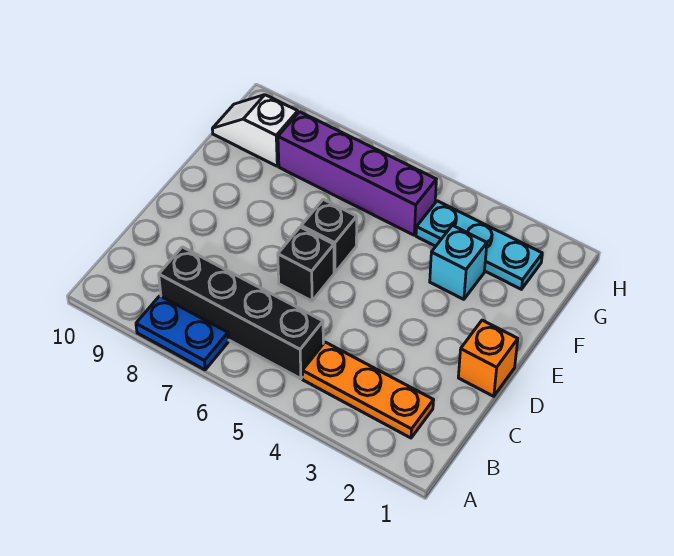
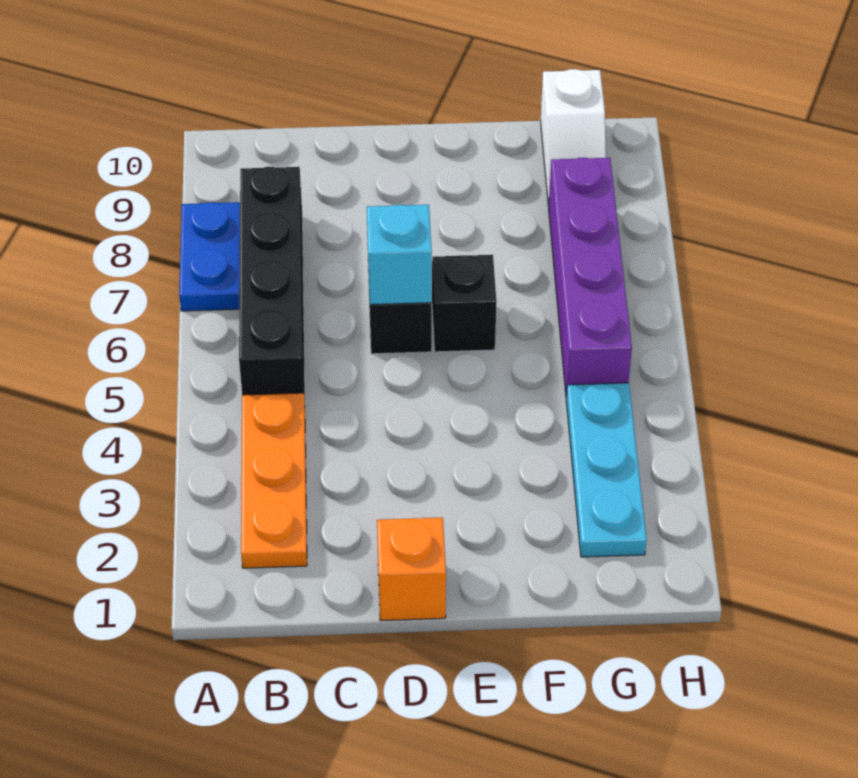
cyan 1x1 brick [430,225,487,299] -> cyan 1x1 brick moved to [367,205,432,305]
white 1x2 slope [212,95,298,166] -> white 1x2 slope turned to [541,69,606,207]

